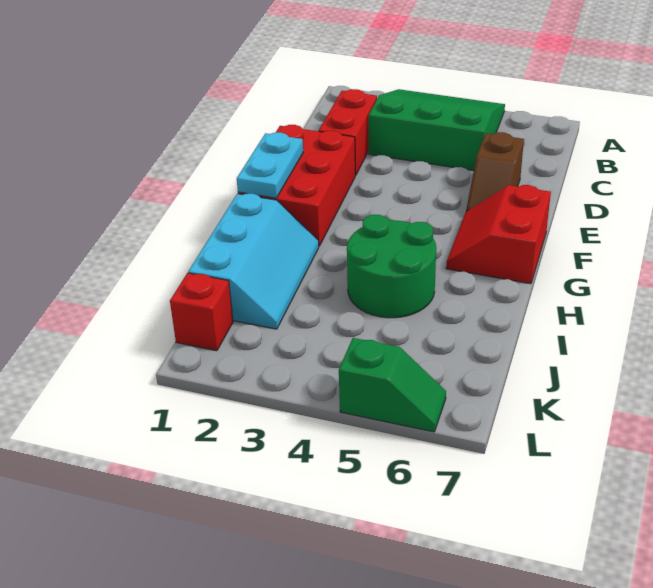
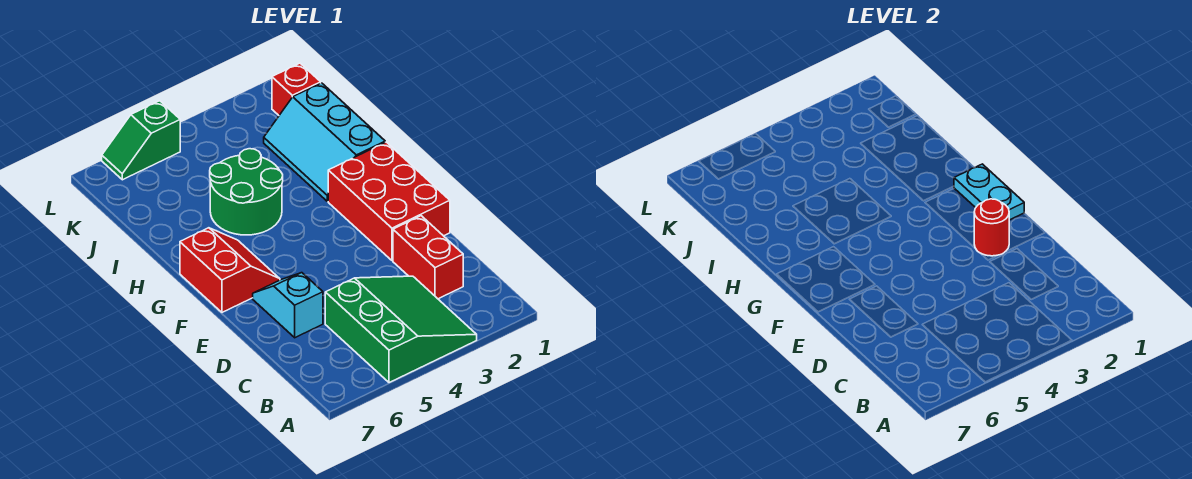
green 3x3 slope [369,89,505,171] -> green 3x3 slope turned to [325,276,477,383]
brown 1x2 slope [466,132,524,211] -> cyan 1x2 slope [253,273,323,338]
none -> red 1x1 round brick [974,199,1009,256]

